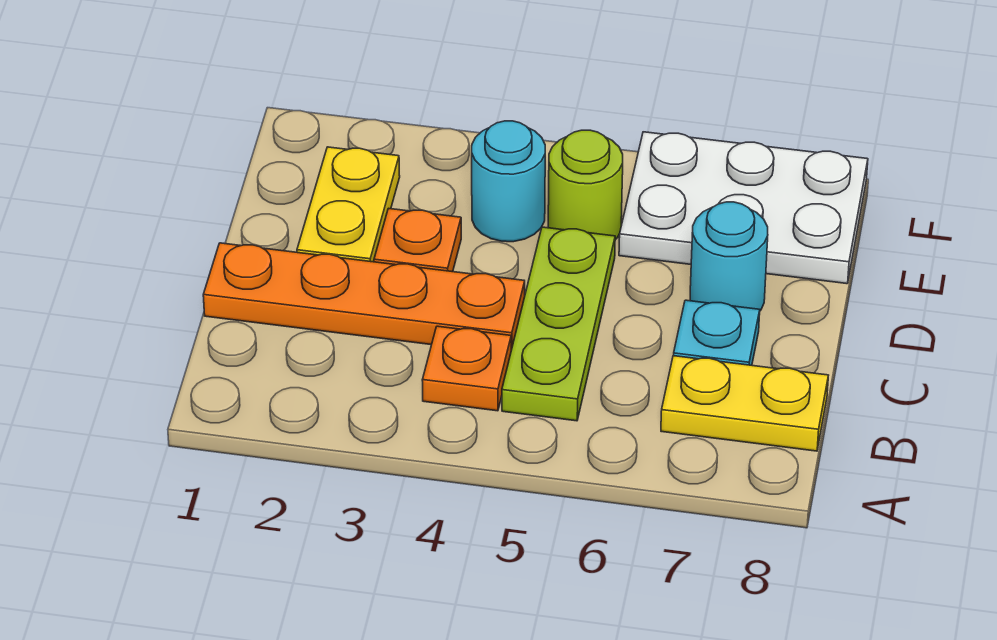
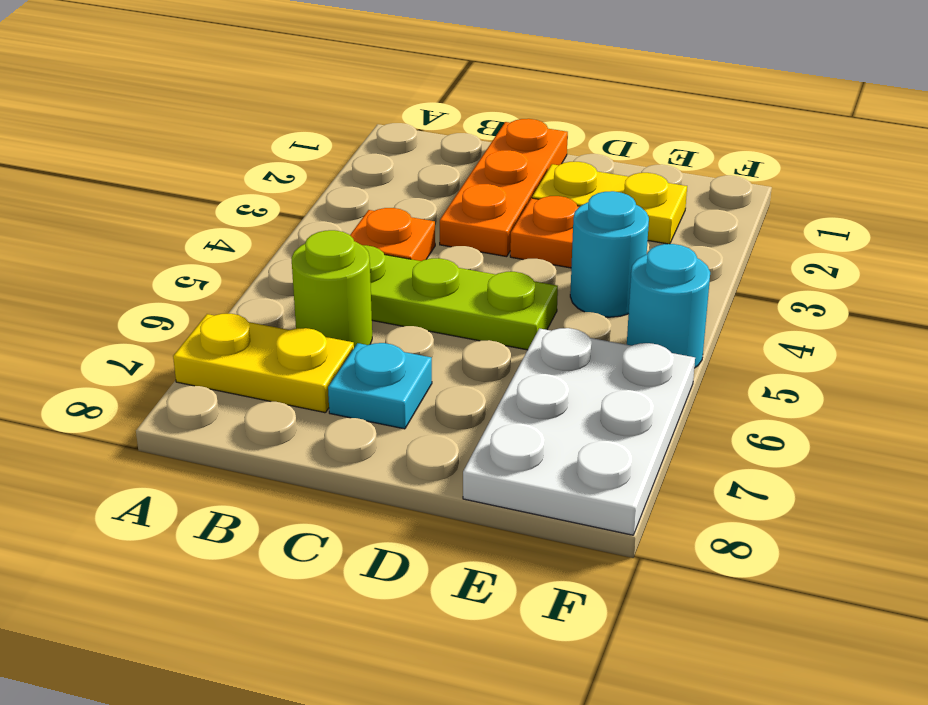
yellow 1x2 plate [661,356,828,451] -> yellow 1x2 plate turned to [173,314,354,413]
orange 1x4 plate [203,243,525,350] -> orange 1x3 plate [440,119,568,257]
cyan 1x1 round brick [690,202,768,311] -> cyan 1x1 round brick moved to [627,244,710,368]
lime 1x1 round brick [548,130,623,240] -> lime 1x1 round brick moved to [291,230,372,347]

